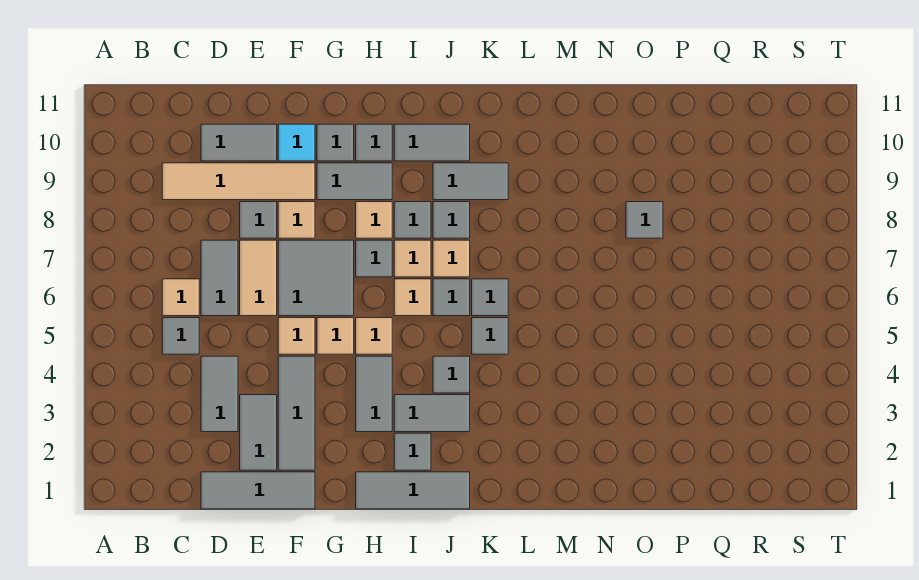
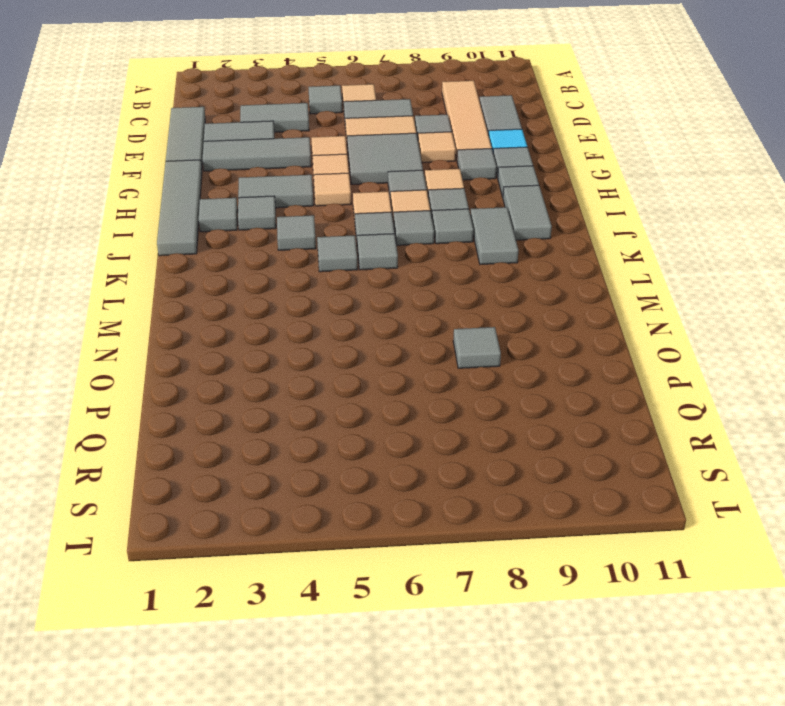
grey 1x2 tile [317,163,392,200] -> grey 1x1 tile [457,149,496,180]
grey 1x3 tile [356,472,470,509] -> grey 1x4 tile [157,160,202,256]
grey 1x2 tile [394,395,470,432] -> grey 1x1 tile [238,196,276,230]
tan 1x1 tile [433,240,470,277] -> grey 1x1 tile [393,211,434,245]

